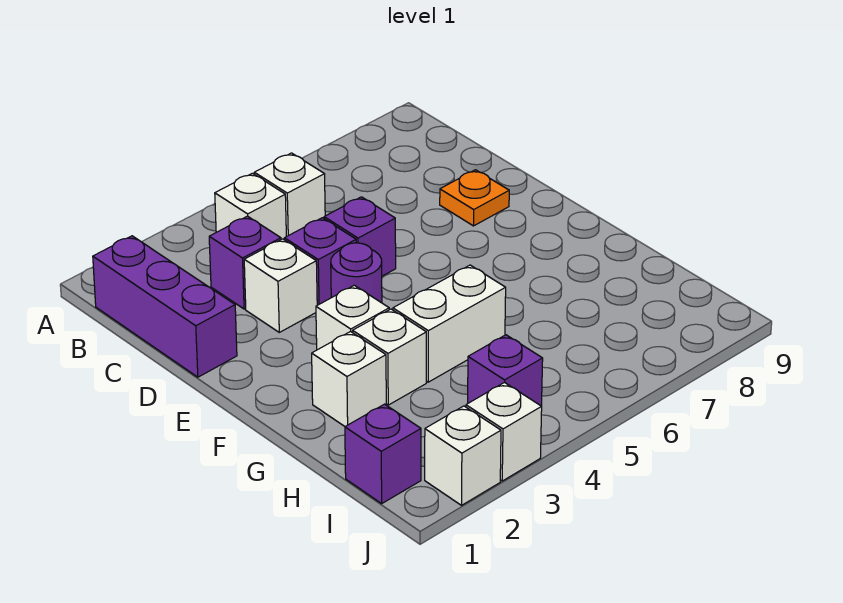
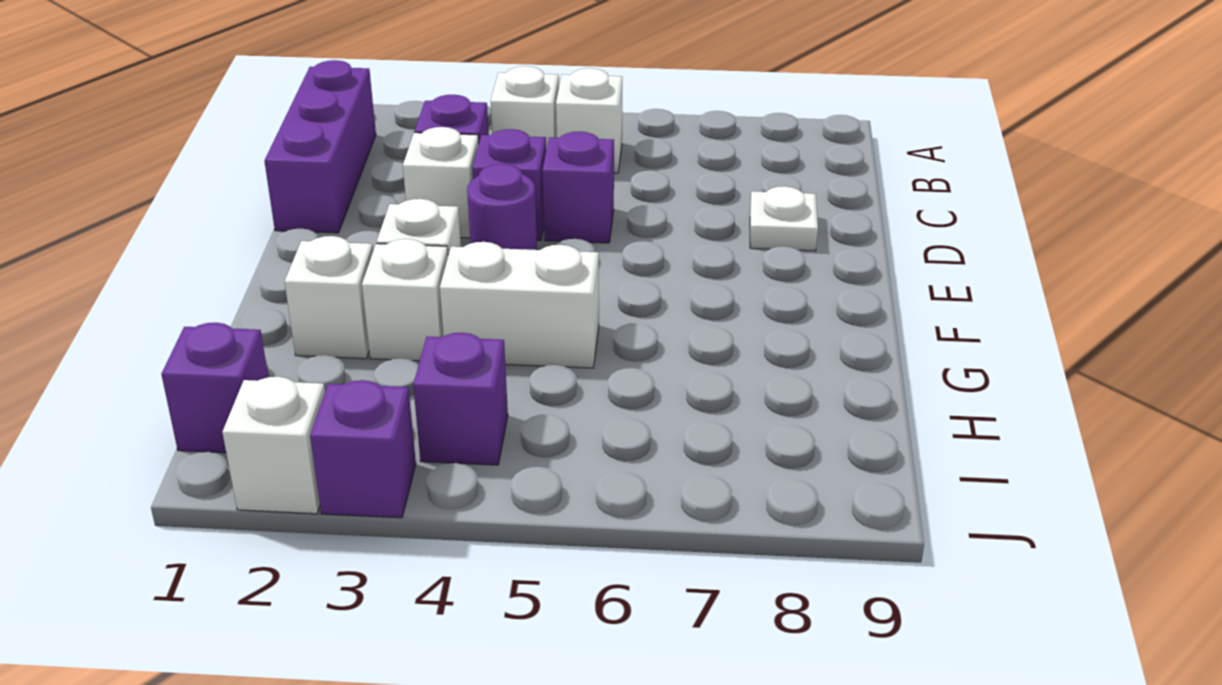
orange 1x1 plate [440,170,509,226] -> white 1x1 plate [750,186,818,251]
white 1x1 brick [466,382,542,481] -> purple 1x1 brick [310,380,416,518]

